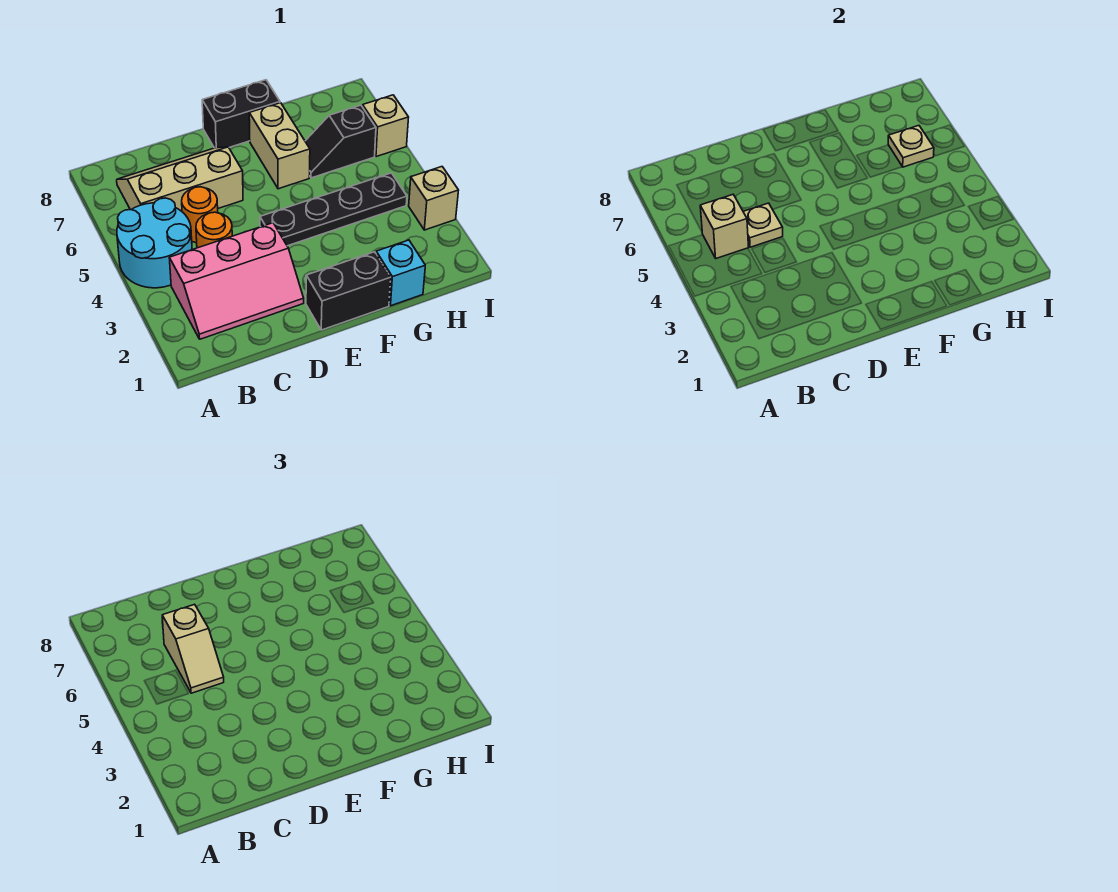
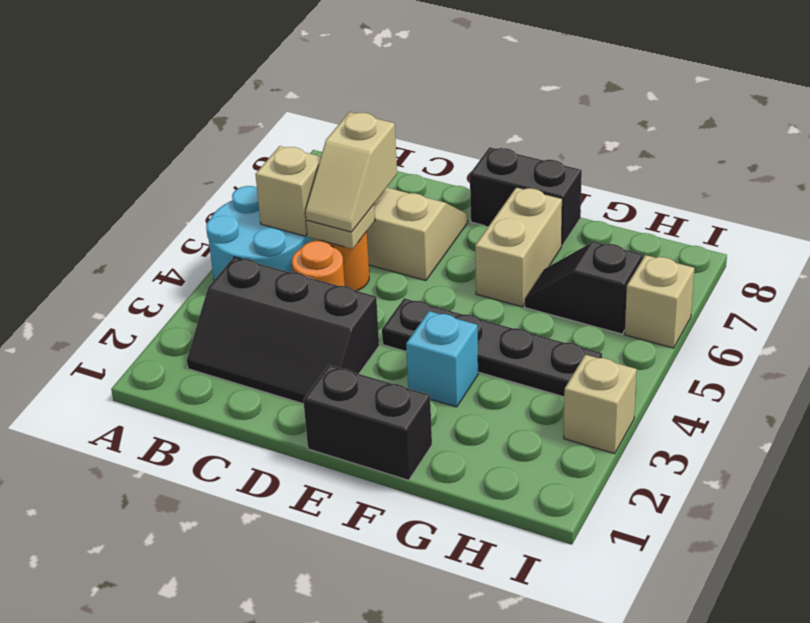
pink 2x3 slope [169,223,304,339] -> black 2x3 slope [187,257,379,404]
cyan 1x1 brick [376,240,425,306] -> cyan 1x1 brick moved to [406,311,478,407]
tan 1x1 plate [888,126,934,167] -> none

